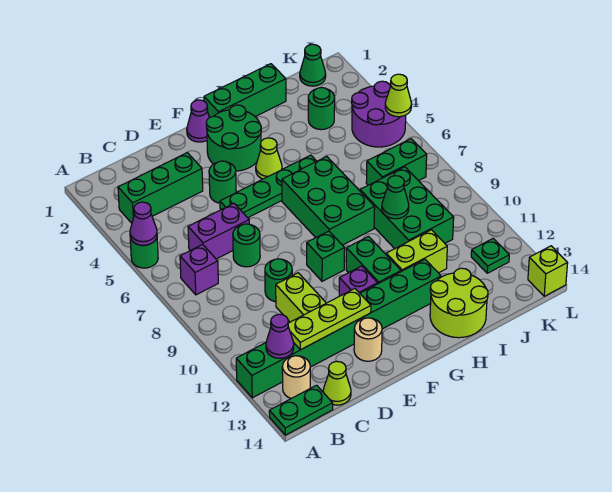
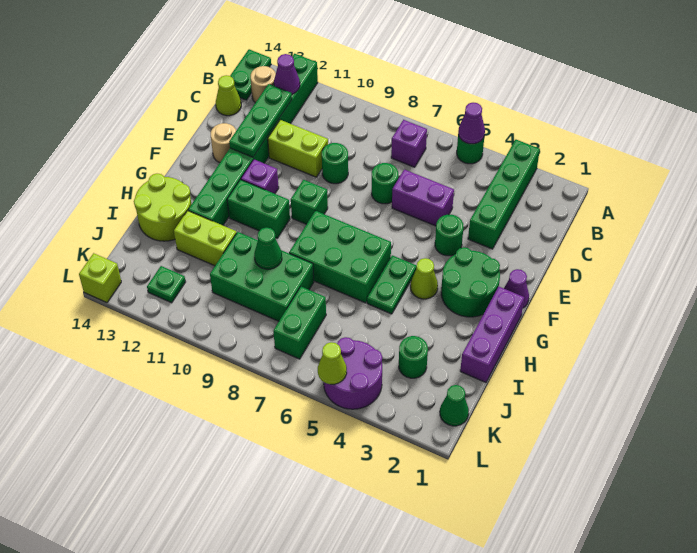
green 1x3 brick [118,153,203,223] -> green 1x4 brick [468,140,540,249]
purple 1x2 brick [188,203,249,259] -> purple 1x2 brick turned to [392,169,454,226]
lime 1x3 plate [288,289,371,350] -> green 1x3 plate [229,84,292,157]
green 1x4 plate [220,155,317,218] -> green 1x2 plate [367,255,417,314]
green 1x3 brick [204,64,286,118] -> purple 1x3 brick [460,287,524,382]
lime 1x2 brick [386,230,447,273] -> lime 1x2 brick turned to [174,211,236,266]

